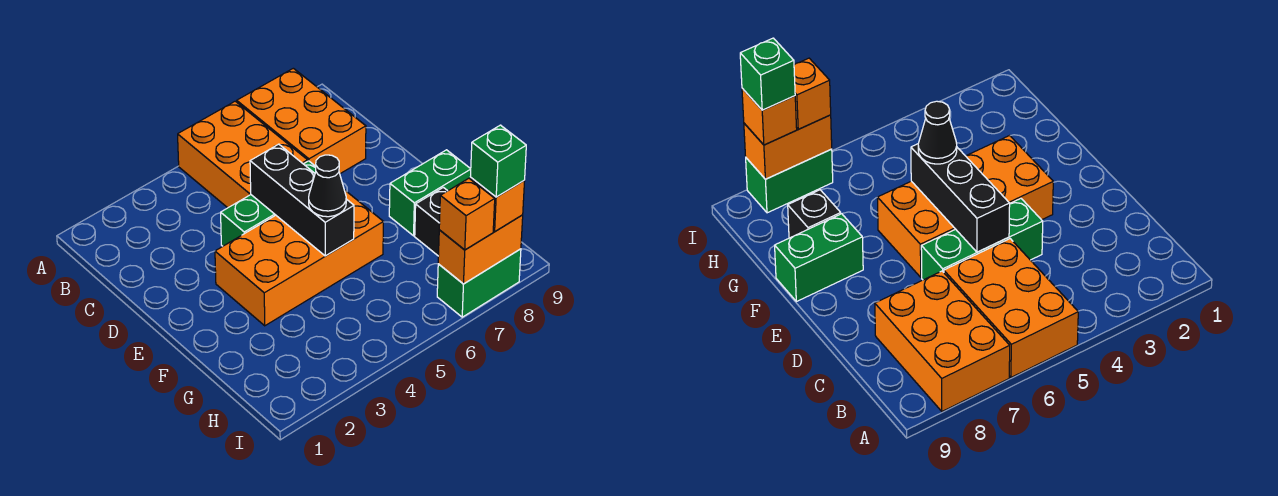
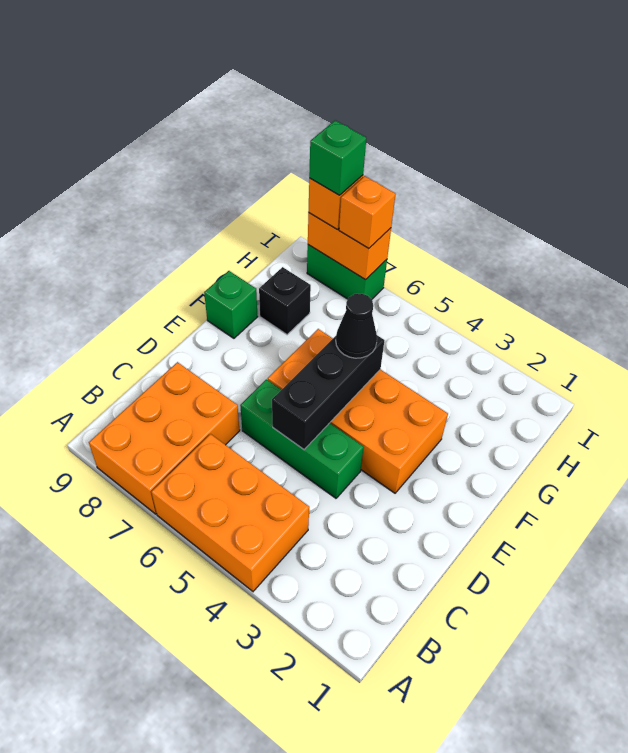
orange 2x3 brick [178,101,308,208] -> orange 2x3 brick turned to [151,434,309,591]
green 1x2 brick [389,150,471,236] -> green 1x1 brick [204,271,258,338]

